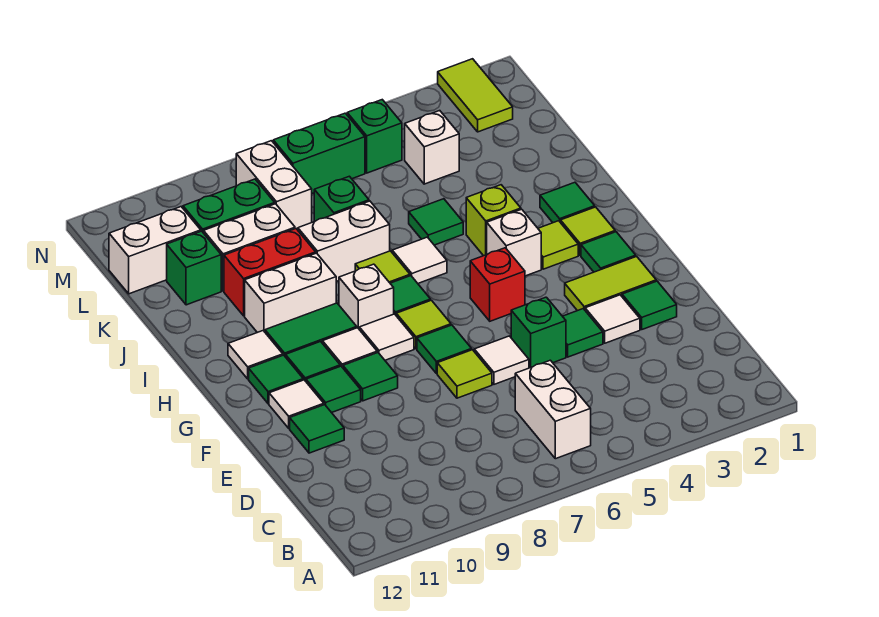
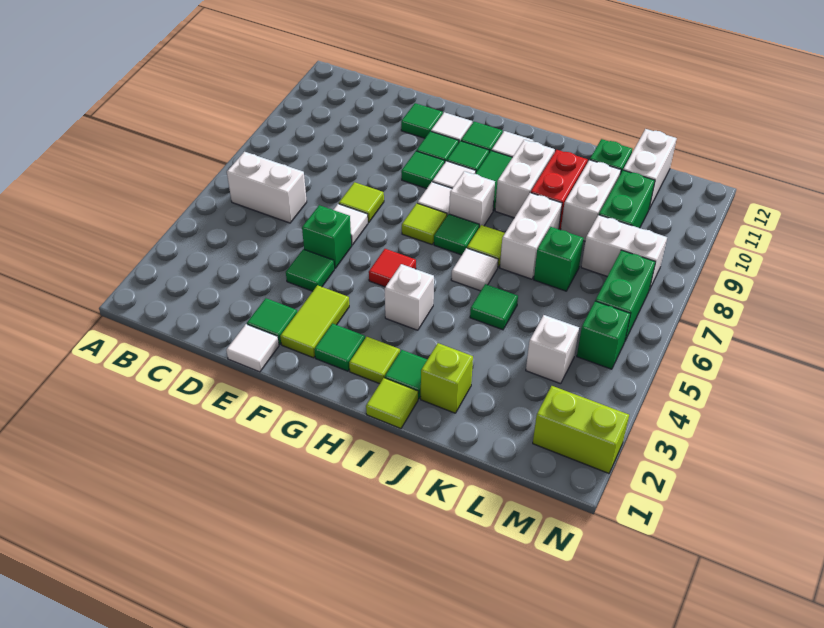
white 1x1 tile [585,295,640,343] -> white 1x1 tile moved to [226,324,279,372]
green 1x1 tile [417,325,472,374] -> none
red 1x1 brick [470,248,525,321] -> red 1x1 tile [369,249,416,287]
lime 1x1 tile [538,221,578,269] -> lime 1x1 tile moved to [366,378,418,429]
lime 1x1 brick [466,185,521,256] -> lime 1x1 brick moved to [421,343,473,413]
lime 1x2 tile [438,59,513,132] -> lime 1x2 brick [533,386,629,473]

